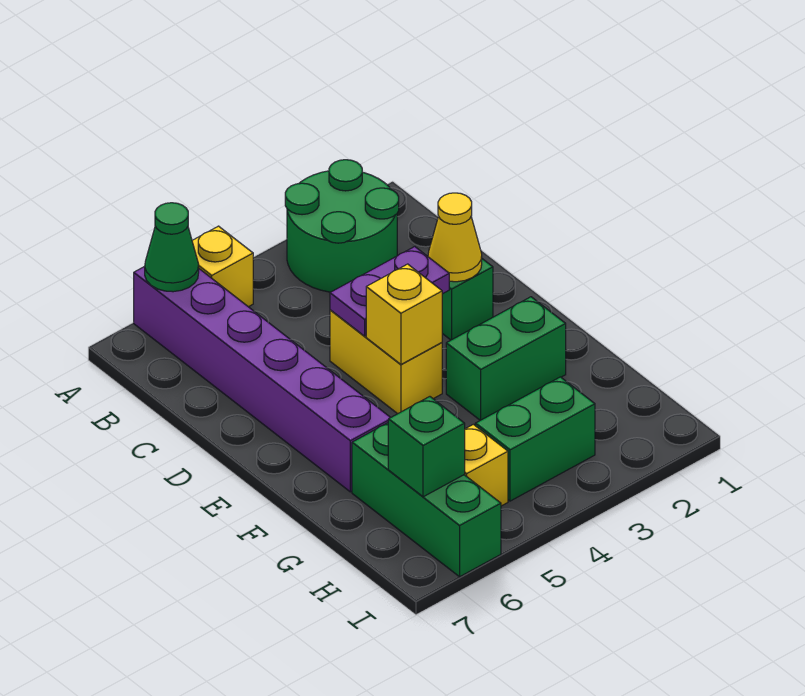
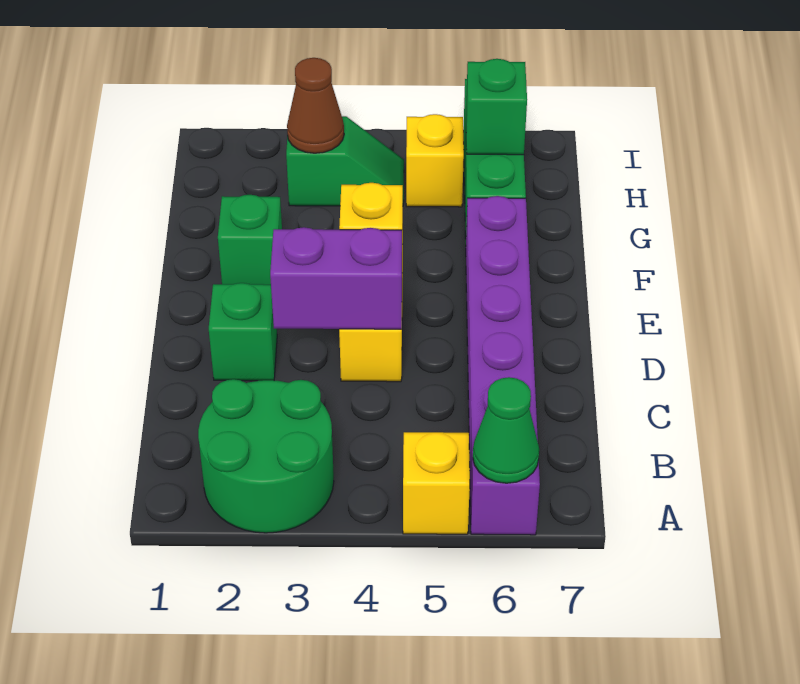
yellow 1x1 cone [428,193,482,282] -> none
purple 1x2 plate [330,247,449,336] -> purple 1x2 brick [270,227,402,329]
green 1x2 brick [446,297,566,420] -> green 1x1 brick [218,195,282,285]
green 1x2 brick [475,377,595,501] -> green 1x2 slope [286,116,404,206]
none -> brown 1x1 cone [287,58,344,153]

